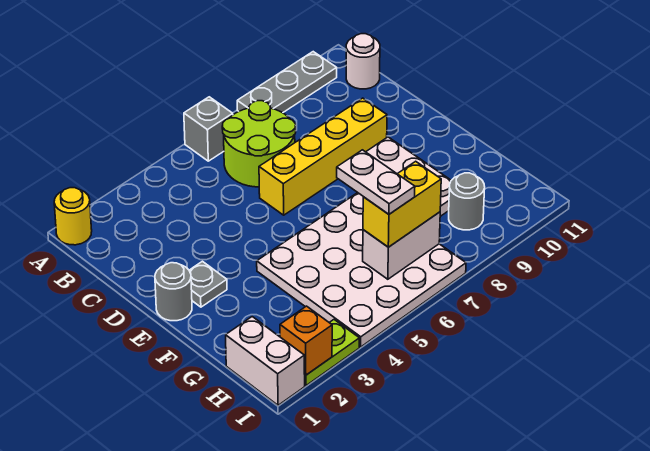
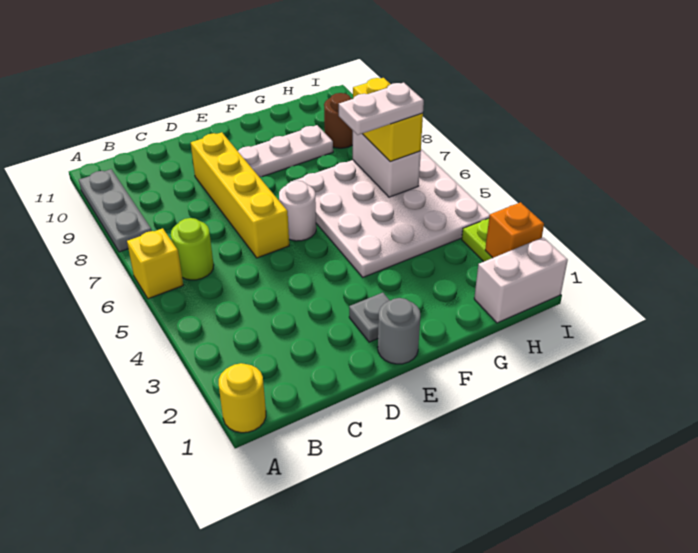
grey 1x1 brick [184,97,233,161] -> yellow 1x1 brick [127,228,183,299]
lime 2x2 round brick [222,101,296,187] -> lime 1x1 round brick [171,218,214,280]
white 1x1 round brick [346,34,380,89] -> white 1x1 round brick moved to [279,181,316,241]
grey 1x1 round brick [449,173,485,230] -> brown 1x1 round brick [324,93,353,148]

